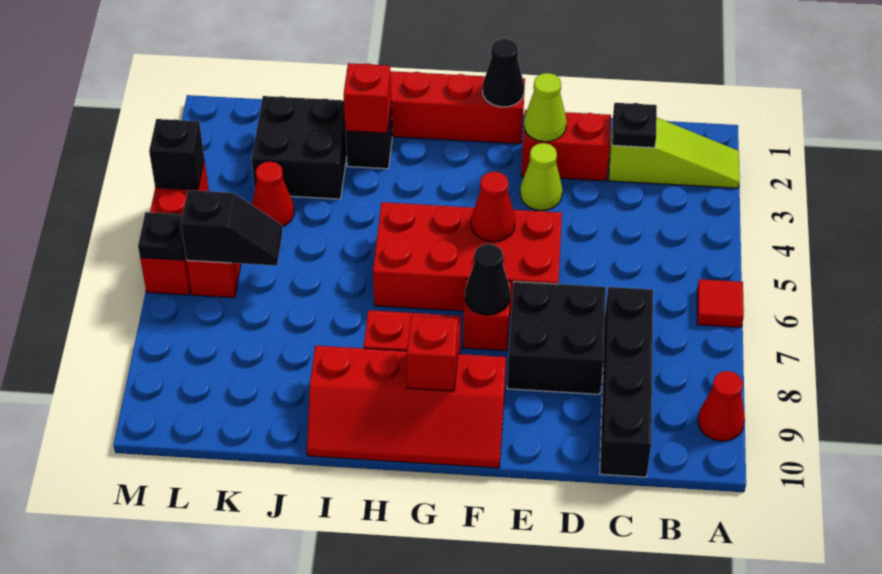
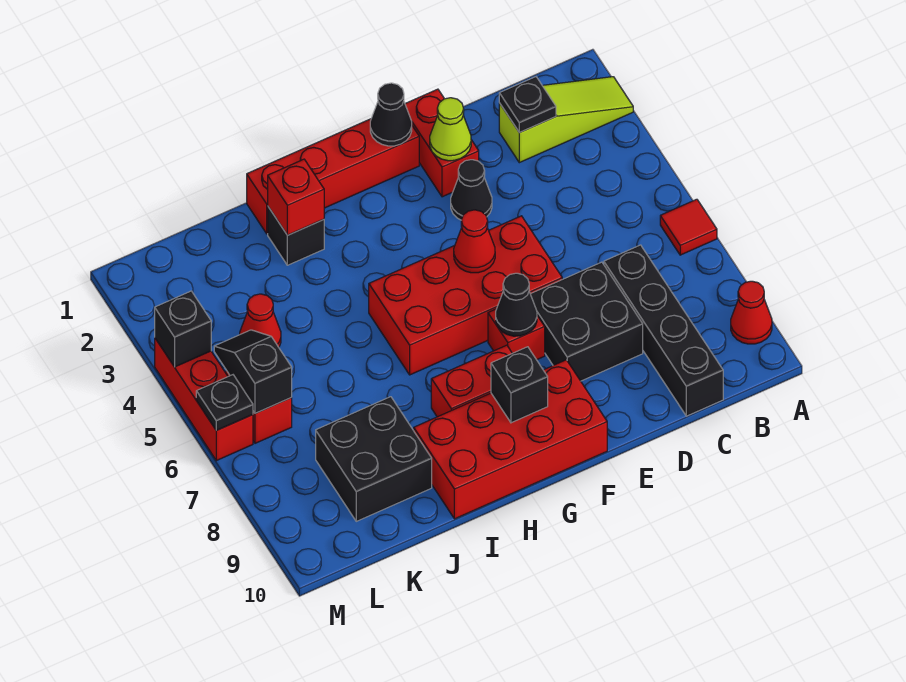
red 1x2 brick [521,110,611,181] -> red 1x2 brick turned to [405,89,479,197]
lime 1x1 cone [520,143,562,210] -> black 1x1 cone [451,160,492,220]
red 2x4 slope [307,346,506,468] -> red 2x4 brick [414,360,607,519]
red 1x1 brick [407,316,458,391] -> black 1x1 brick [491,347,548,423]
black 2x2 brick [252,96,347,199] -> black 2x2 brick moved to [316,397,432,521]
black 1x2 slope [181,190,283,266] -> black 1x2 slope turned to [214,330,292,413]

